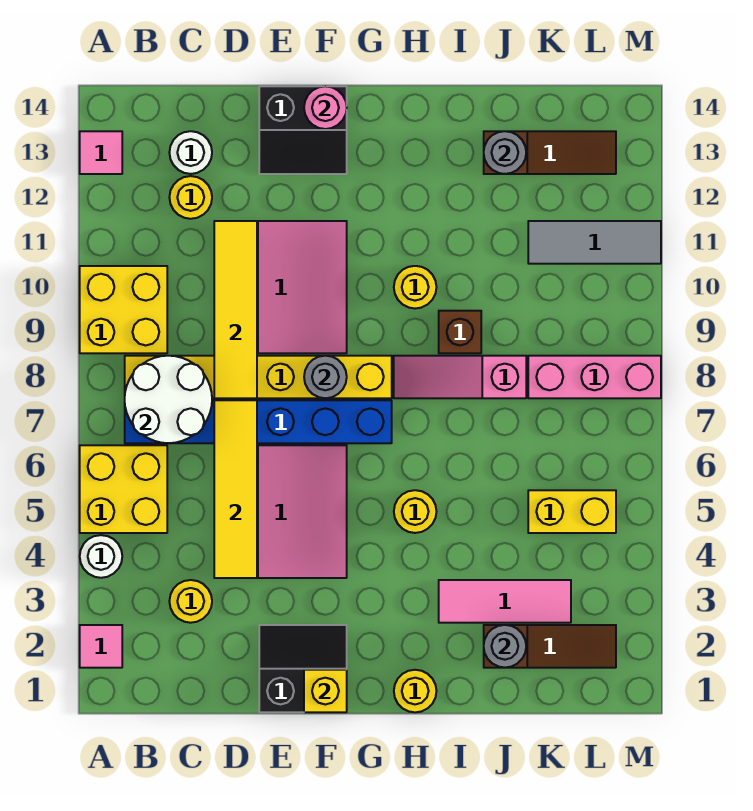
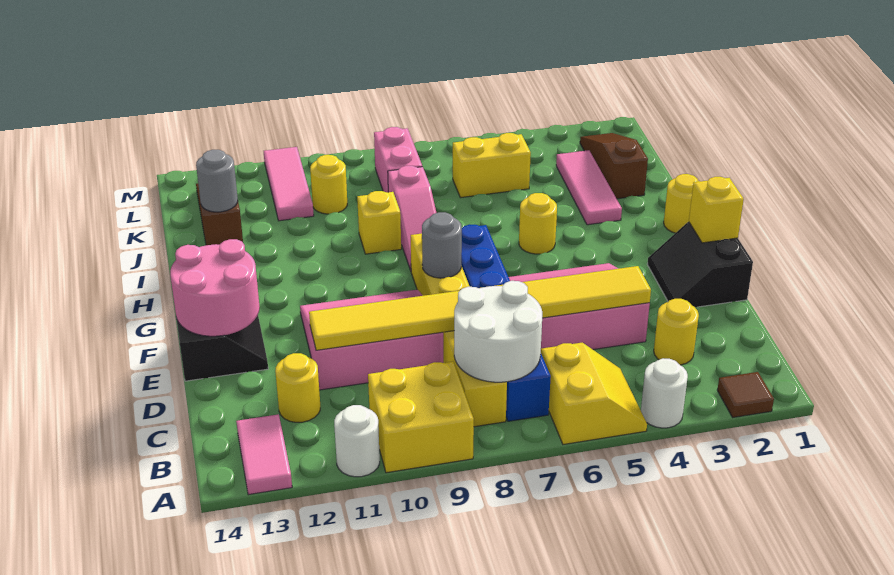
pink 1x1 tile [80,625,122,668] -> brown 1x1 tile [717,372,774,417]
yellow 2x2 brick [80,445,167,533] -> yellow 2x2 slope [541,343,647,444]
pink 1x1 tile [80,131,122,174] -> pink 1x2 tile [236,414,292,495]
white 1x1 round brick [169,131,212,174] -> white 1x1 round brick moved to [334,405,380,477]
pink 1x1 round brick [304,86,347,129] -> pink 2x2 round brick [170,239,260,336]
yellow 1x1 round brick [394,266,436,309] -> yellow 1x1 round brick moved to [310,155,347,214]
brown 1x1 brick [439,311,481,353] -> yellow 1x1 brick [357,191,401,254]
grey 1x1 round brick [484,625,526,668] -> none
yellow 1x2 brick [528,490,616,533] -> yellow 1x2 brick turned to [453,133,531,198]
pink 1x3 brick [528,356,661,398] -> pink 1x2 brick [374,127,422,192]
grey 1x3 tile [528,221,661,264] -> pink 1x3 tile [264,147,314,221]

